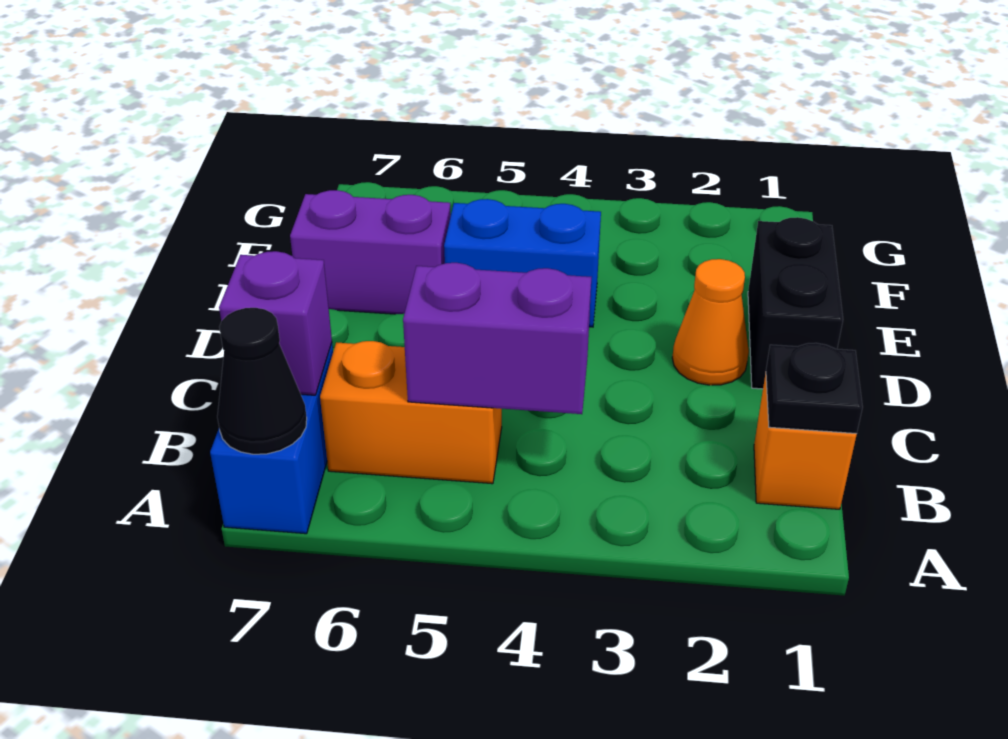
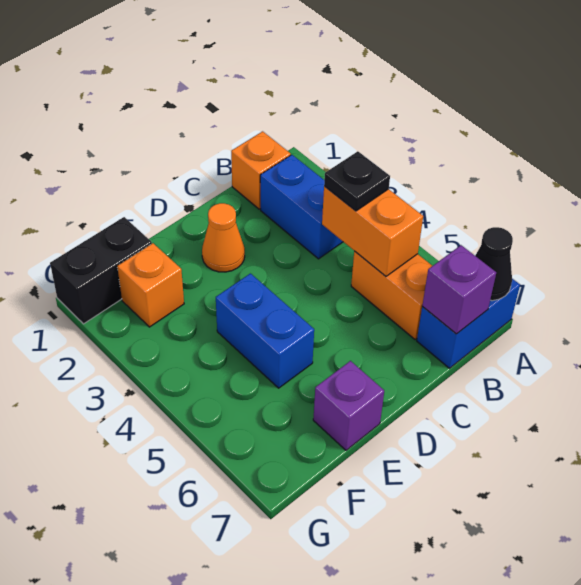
black 1x1 plate [766,343,863,434] -> black 1x1 plate moved to [324,151,390,211]
none -> blue 1x2 brick [260,155,343,259]
purple 1x2 brick [403,263,591,414] -> orange 1x2 brick [322,186,423,276]
black 1x2 brick [748,217,843,389] -> black 1x2 brick moved to [50,217,152,324]
purple 1x2 brick [290,190,451,314] -> purple 1x1 brick [313,361,384,450]
none -> orange 1x1 brick [117,243,184,327]

